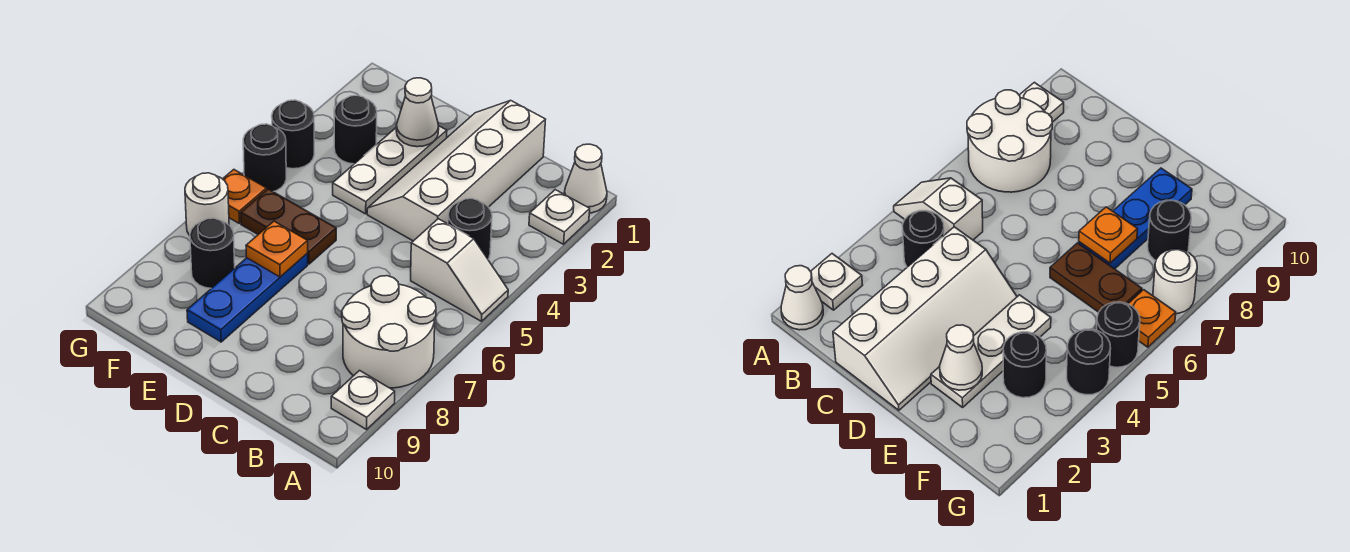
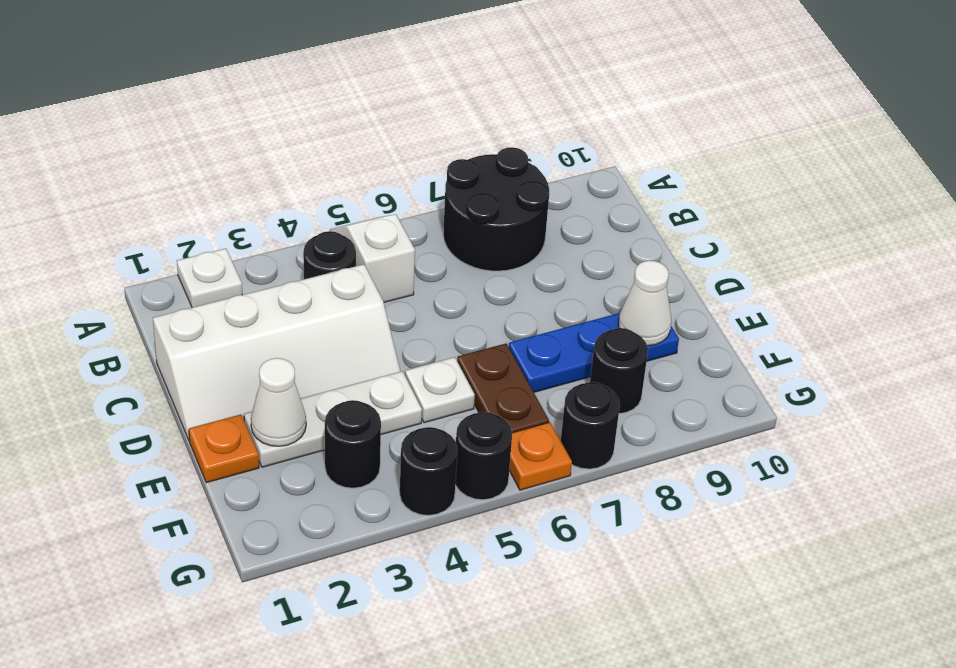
white 1x1 cone [564,144,607,213] -> white 1x1 cone moved to [619,261,671,346]
white 2x2 round brick [342,276,436,388] -> black 2x2 round brick [443,147,549,271]
white 1x1 plate [331,370,395,430] -> white 1x1 plate moved to [405,357,475,423]
orange 1x1 plate [246,221,308,277] -> orange 1x1 plate moved to [189,415,259,483]
white 1x1 round brick [185,173,229,235] -> black 1x1 round brick [561,382,620,469]

